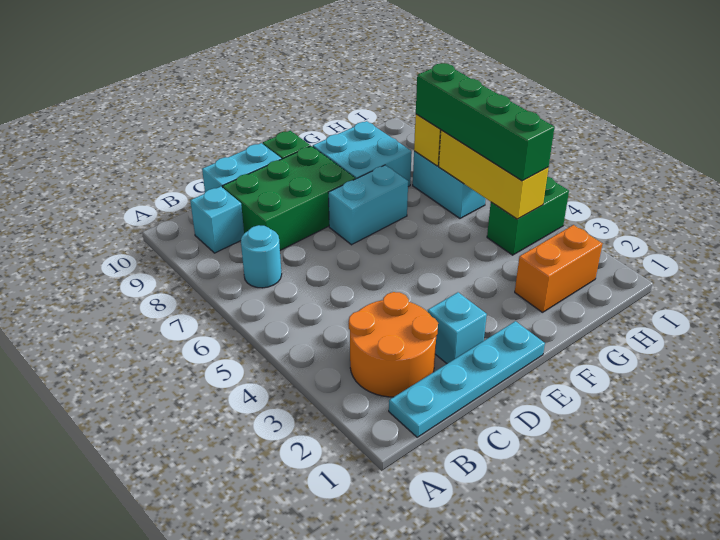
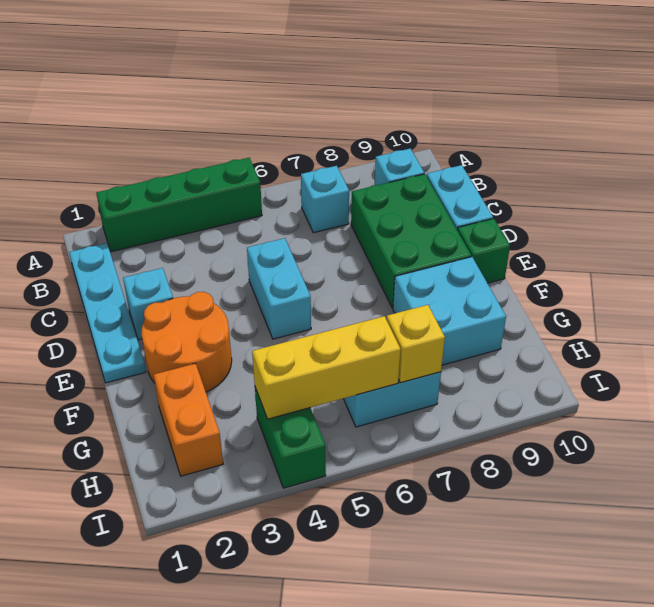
orange 2x2 round brick [349,292,438,397] -> orange 2x2 round brick moved to [142,292,232,392]
cyan 1x1 round brick [241,225,282,288] -> cyan 1x1 brick [301,166,349,233]
cyan 1x2 brick [328,165,408,245] -> cyan 1x2 brick moved to [247,238,311,339]
green 1x4 brick [416,63,554,181] -> green 1x4 brick moved to [96,158,262,252]

